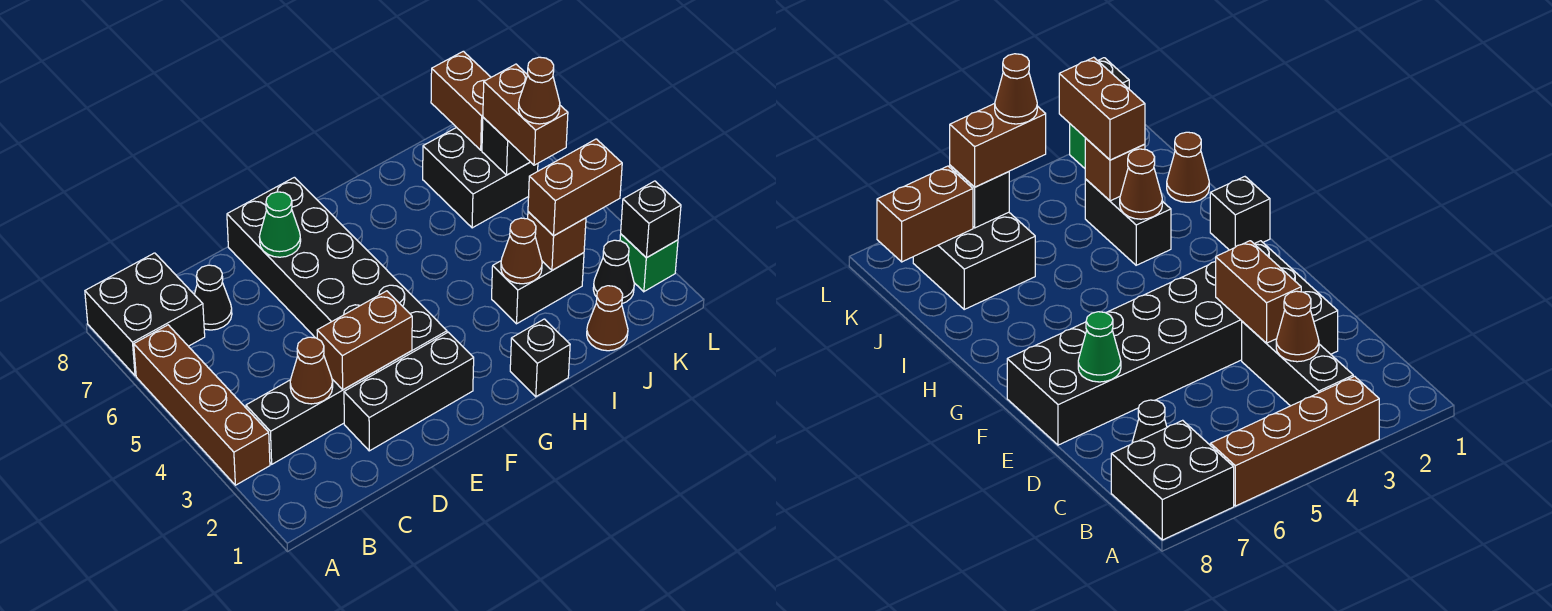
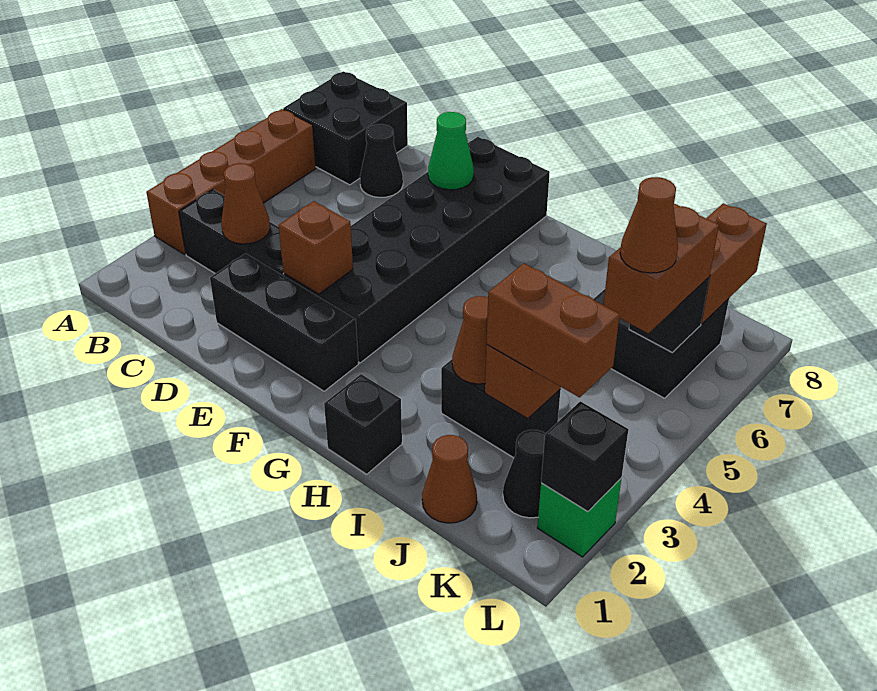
brown 1x2 brick [317,291,412,390] -> brown 1x1 brick [278,201,353,294]

